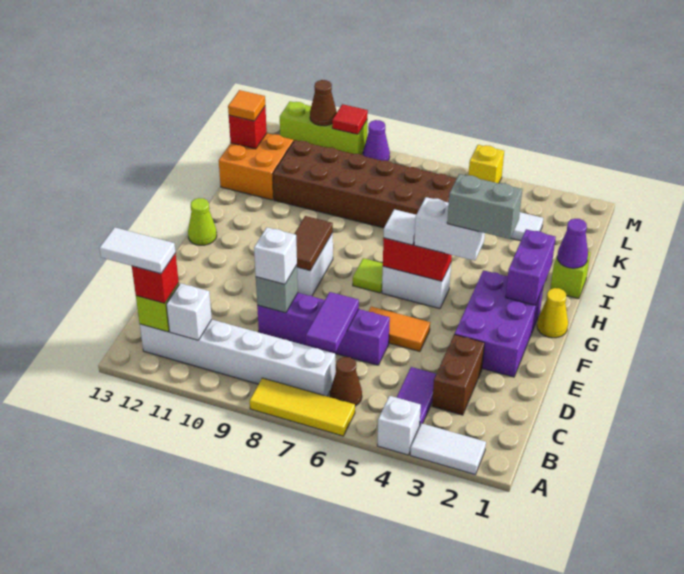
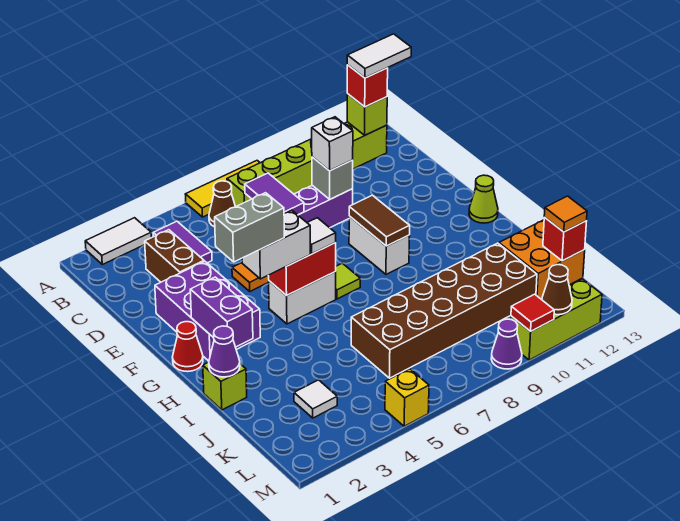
white 1x1 brick [377,396,421,455] -> none
white 1x6 brick [140,320,335,396] -> lime 1x6 brick [227,122,387,207]
white 1x1 brick [166,283,212,340] -> none
yellow 1x1 cone [537,288,568,338] -> red 1x1 cone [172,322,203,372]

